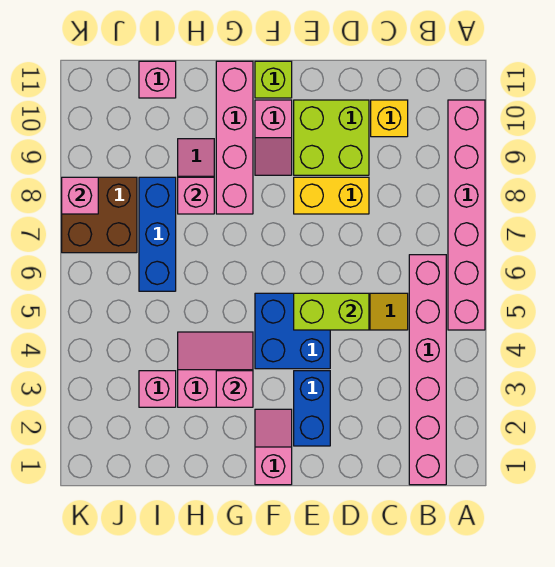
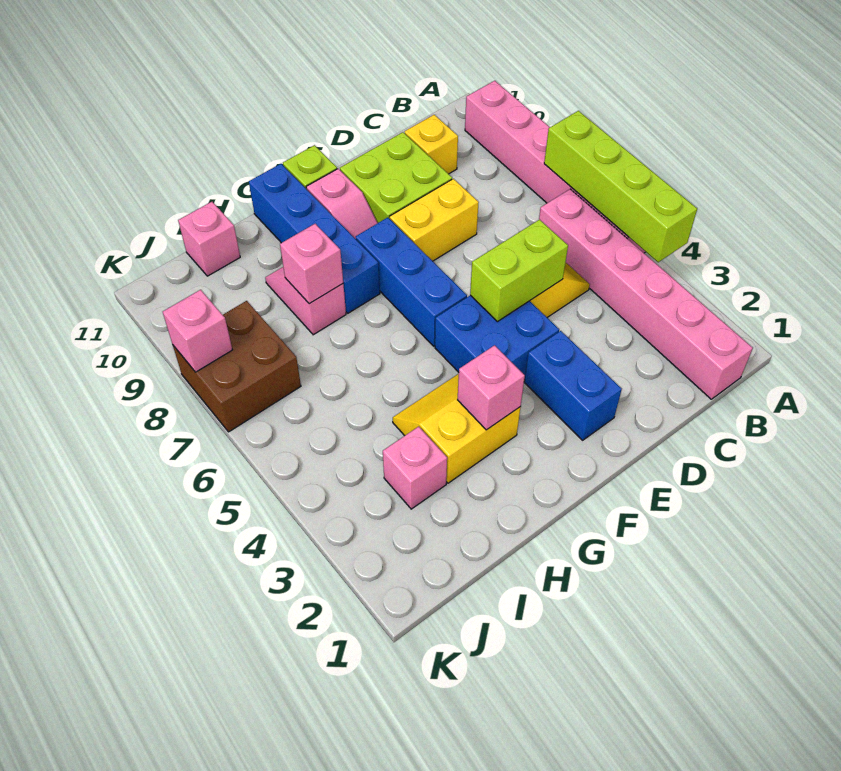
none -> lime 1x4 brick [544,111,697,262]
pink 1x2 slope [255,409,292,485] -> none
pink 2x2 slope [178,332,253,407] -> yellow 2x2 slope [393,374,521,483]
pink 1x4 brick [216,61,253,214] -> blue 1x4 brick [249,164,380,313]
blue 1x3 brick [139,177,176,291] -> blue 1x3 brick moved to [356,218,467,346]

